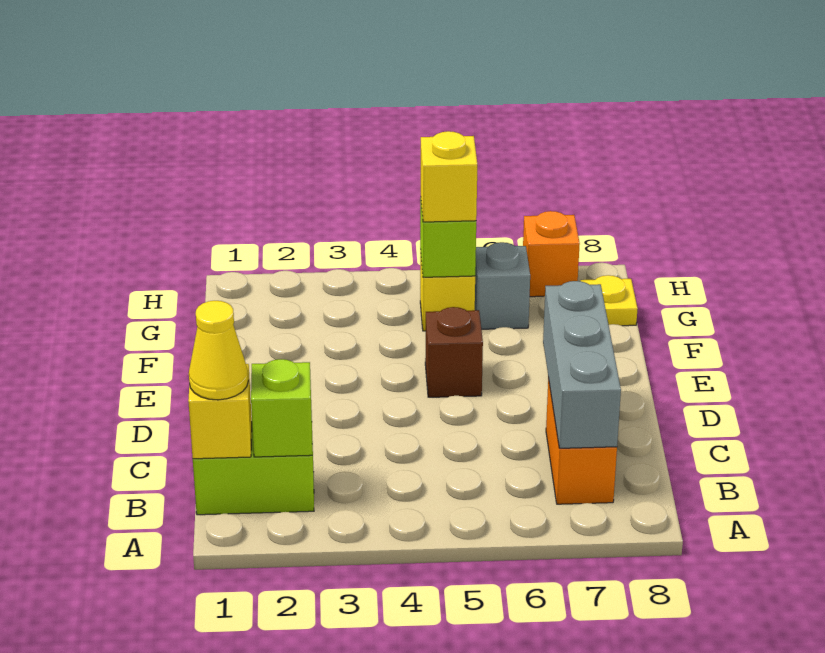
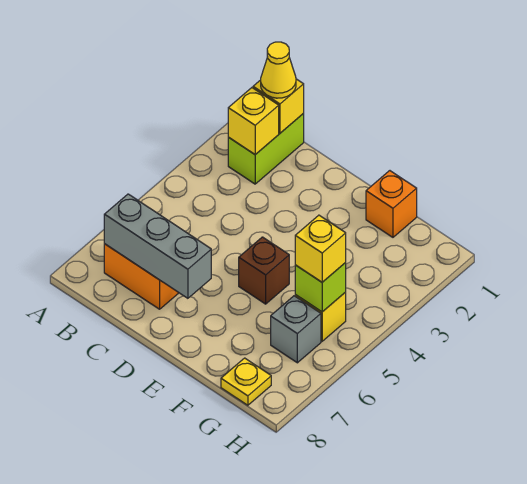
lime 1x1 brick [251,359,312,457] -> yellow 1x1 brick [228,88,279,154]
orange 1x1 brick [523,211,580,297] -> orange 1x1 brick moved to [366,171,417,237]

